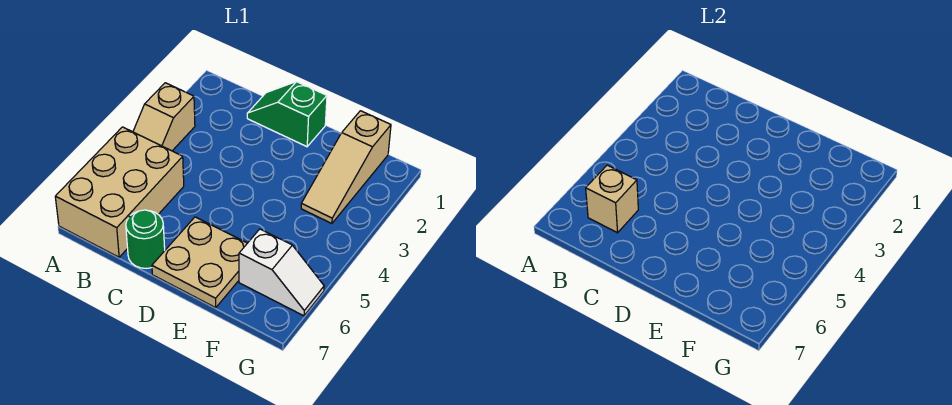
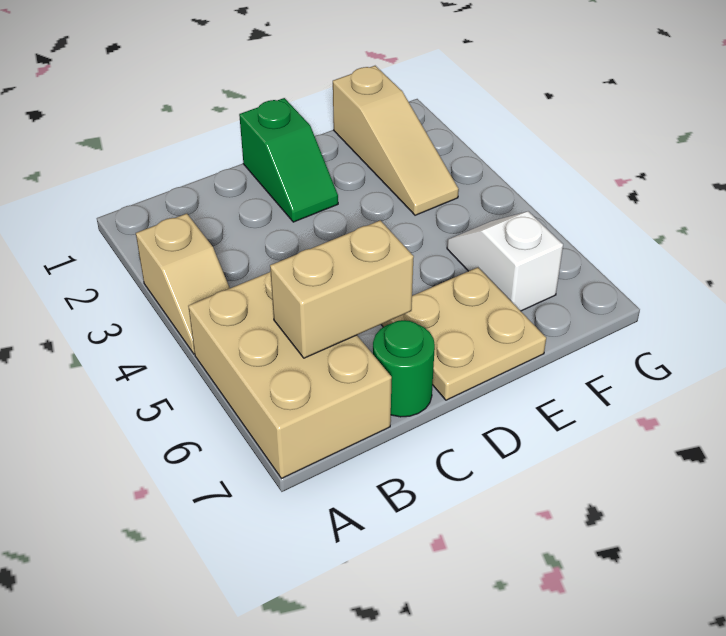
tan 1x1 brick [586,165,638,233] -> tan 1x2 brick [270,220,414,358]
green 1x2 slope [247,82,327,147] -> green 1x2 slope turned to [239,98,338,222]
white 1x2 slope [239,229,324,316] -> white 1x2 slope turned to [447,211,563,311]

